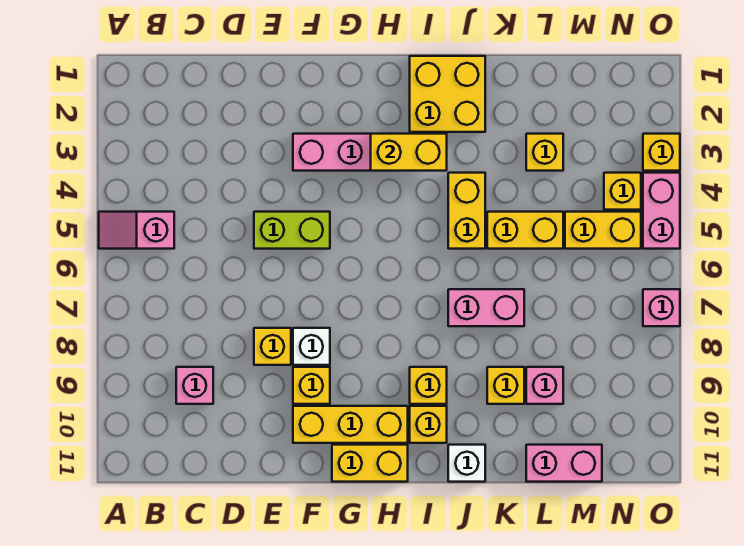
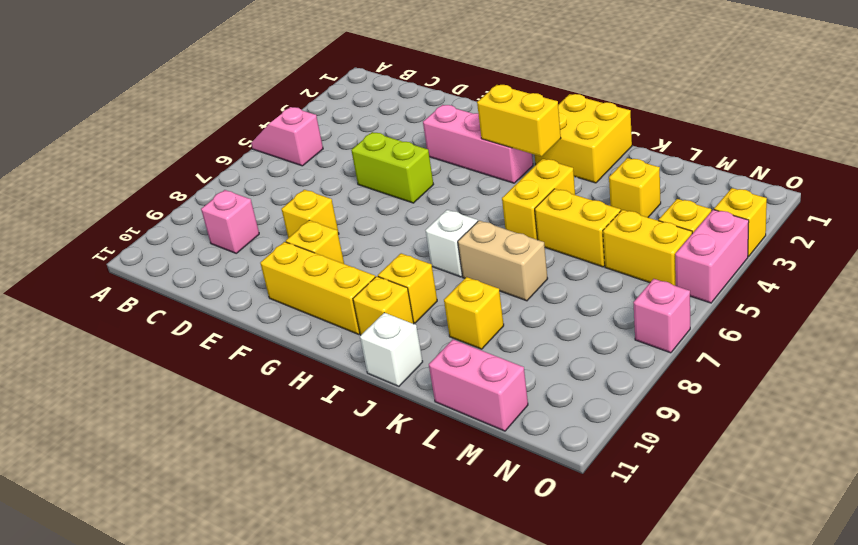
white 1x1 brick [293,328,330,365] -> white 1x1 brick moved to [425,210,478,277]
yellow 1x2 brick [332,445,408,482] -> none
pink 1x2 brick [448,289,524,326] -> tan 1x2 brick [458,220,548,301]
pink 1x1 brick [526,367,563,404] -> none

